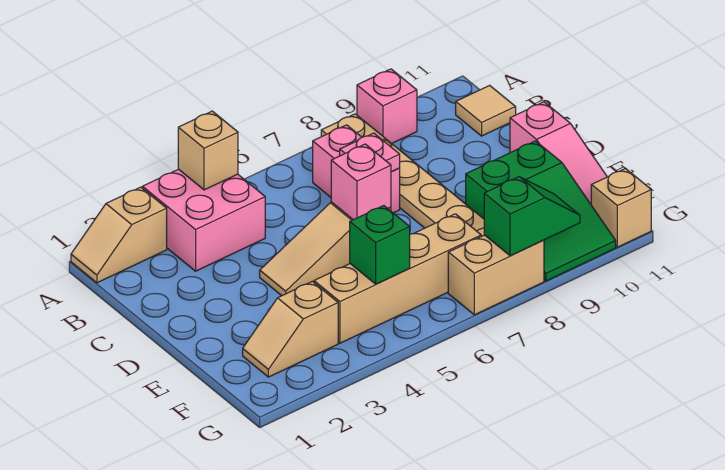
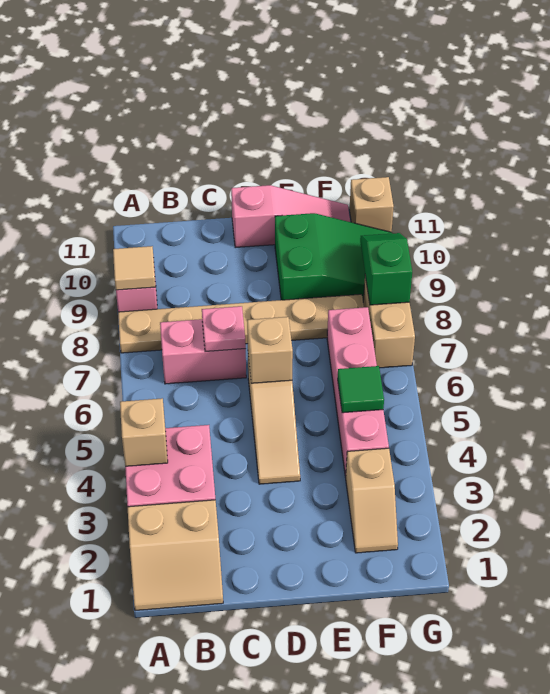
tan 1x2 slope [71,187,167,283] -> tan 2x2 slope [128,500,223,611]
tan 1x1 tile [456,85,516,136] -> tan 1x1 tile moved to [113,246,155,290]
pink 1x1 brick [331,144,391,220] -> tan 1x1 brick [247,317,293,383]
tan 1x4 brick [314,214,481,343] -> pink 1x4 brick [327,307,389,477]
green 1x1 brick [350,206,410,284] -> green 1x1 tile [338,366,384,413]

